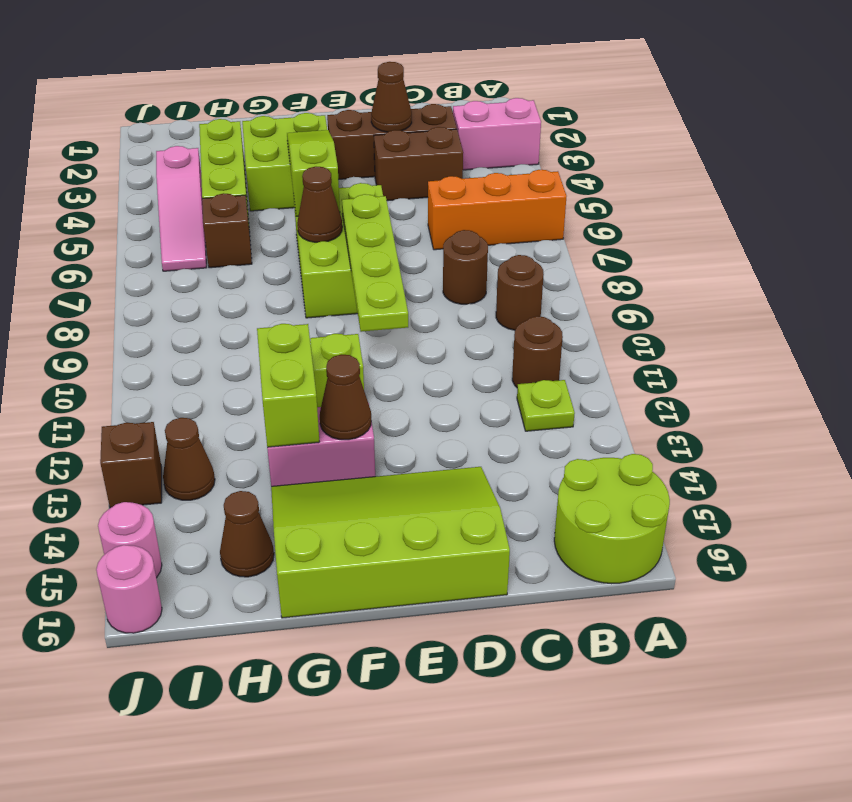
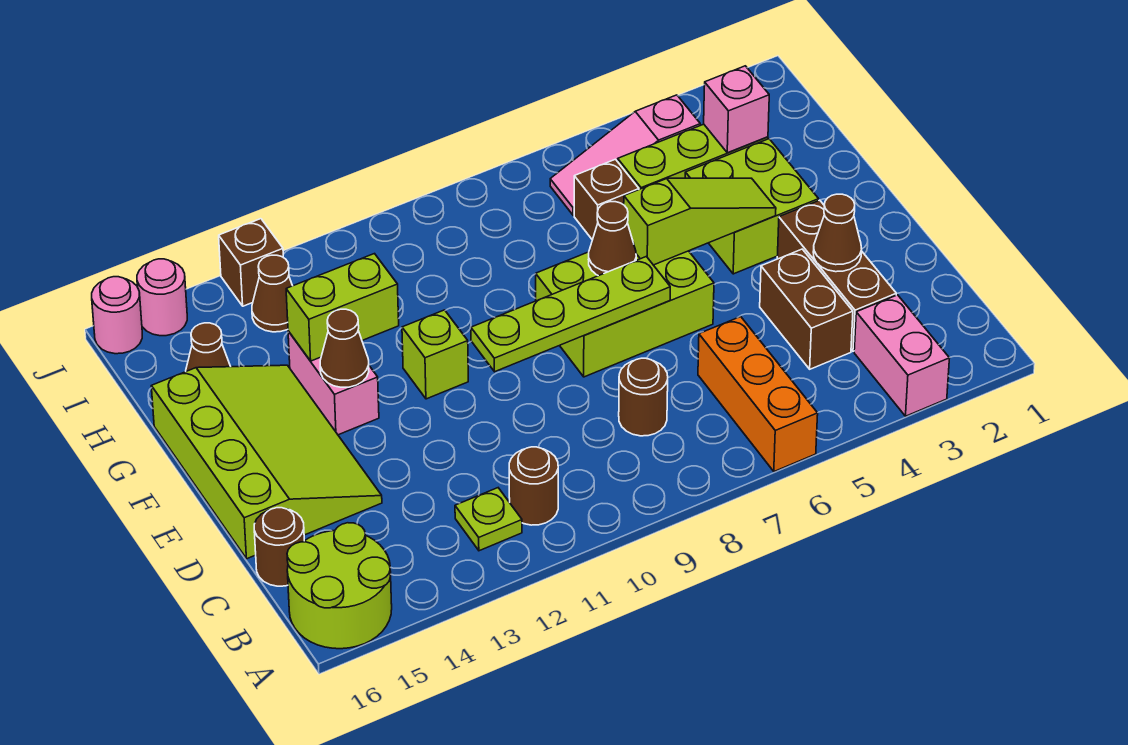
brown 1x1 round brick [496,255,544,330] -> brown 1x1 round brick moved to [254,508,304,586]
none -> pink 1x1 brick [704,66,769,153]

